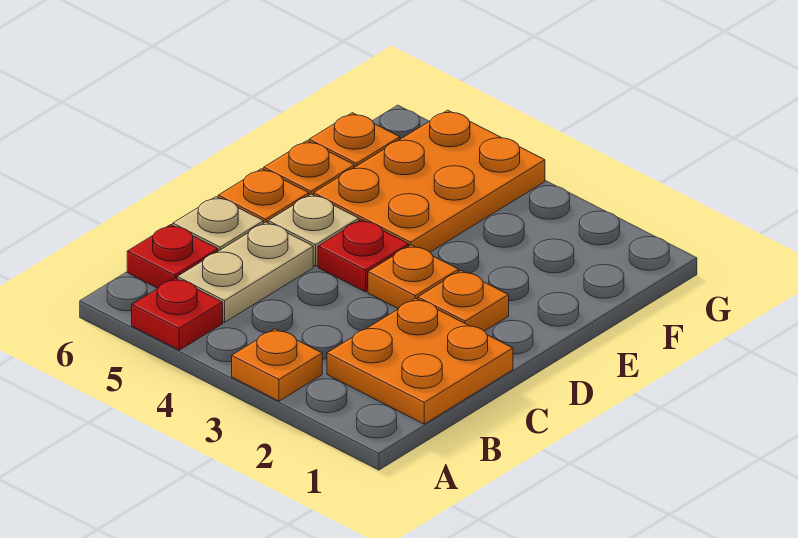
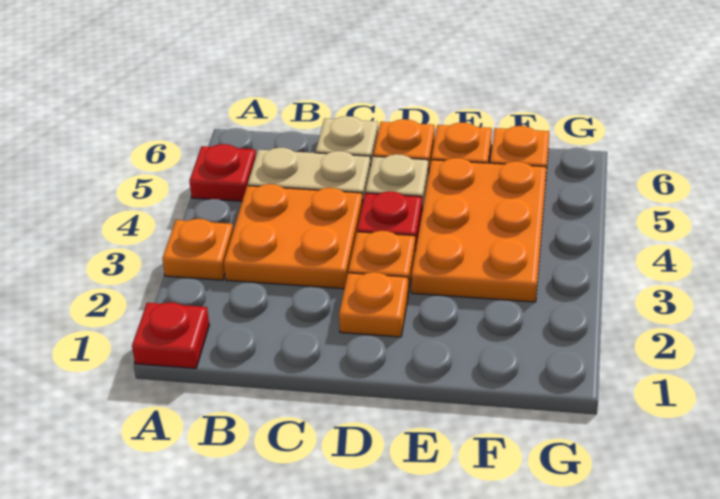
orange 2x2 plate [327,298,513,424] -> orange 2x2 plate moved to [224,184,363,289]
red 1x1 plate [127,225,218,288] -> red 1x1 plate moved to [132,302,209,368]
orange 2x3 plate [314,110,545,252] -> orange 2x3 plate turned to [412,158,547,302]

